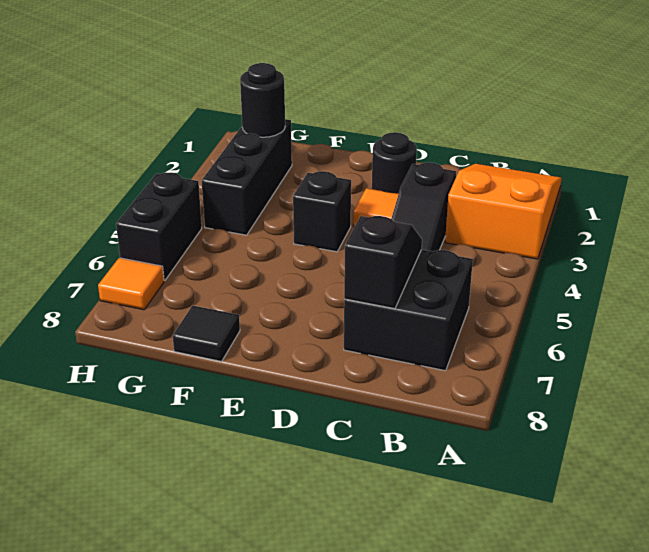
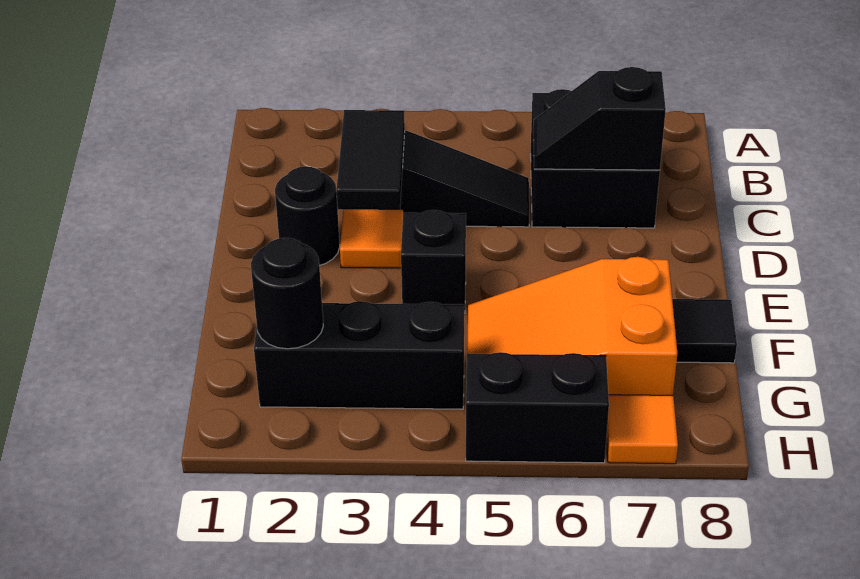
orange 2x3 slope [445,164,562,259] -> orange 2x3 slope moved to [467,257,677,395]
none -> black 1x2 tile [336,110,405,210]

